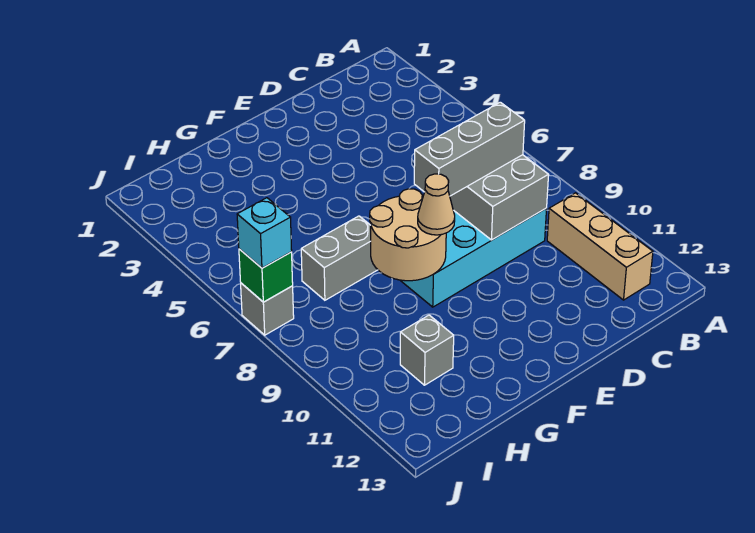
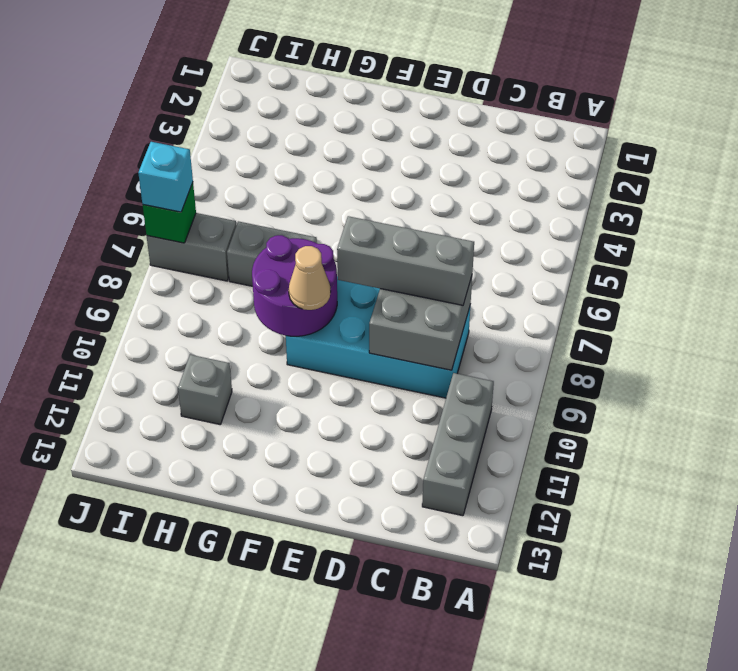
tan 1x3 brick [547,193,653,300] -> grey 1x3 brick [422,373,494,516]
tan 2x2 round brick [370,189,446,281] -> purple 2x2 round brick [252,235,337,336]
grey 1x1 brick [241,283,294,335] -> grey 1x2 brick [147,213,236,281]

